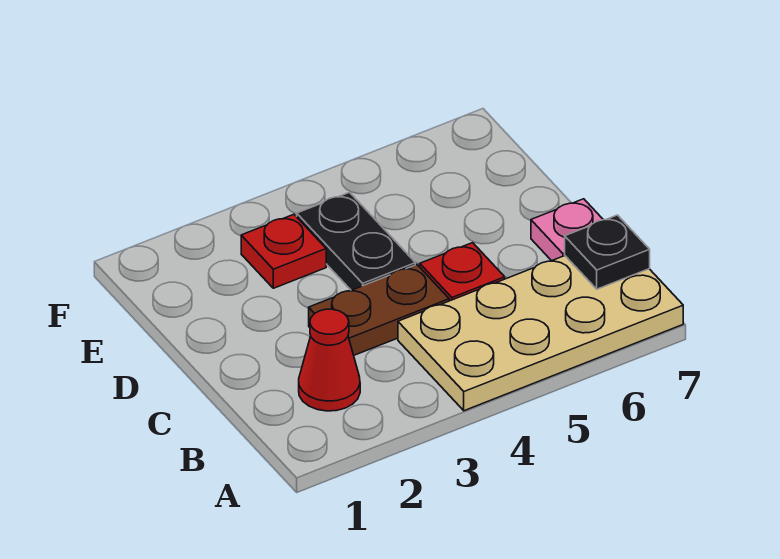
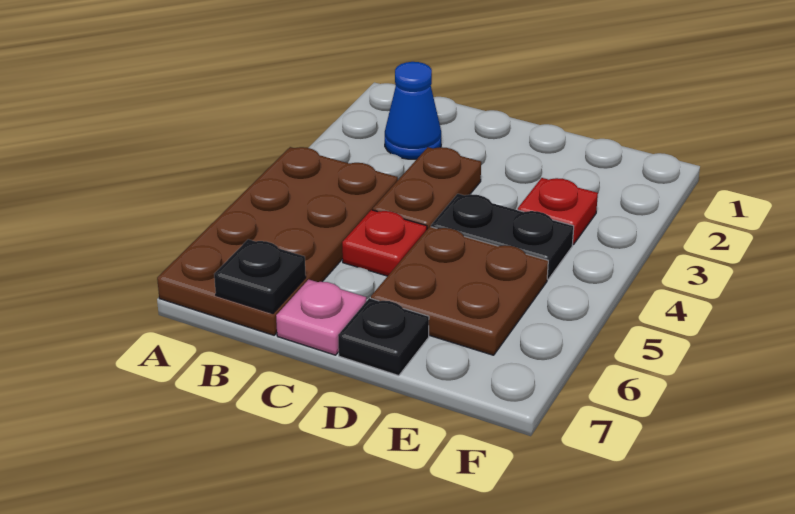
tan 2x4 plate [398,256,683,411] -> brown 2x4 plate [157,147,398,335]
red 1x1 cone [299,309,360,411] -> blue 1x1 cone [385,62,441,159]
none -> brown 2x2 plate [371,227,548,355]
none -> black 1x1 plate [338,298,429,376]

